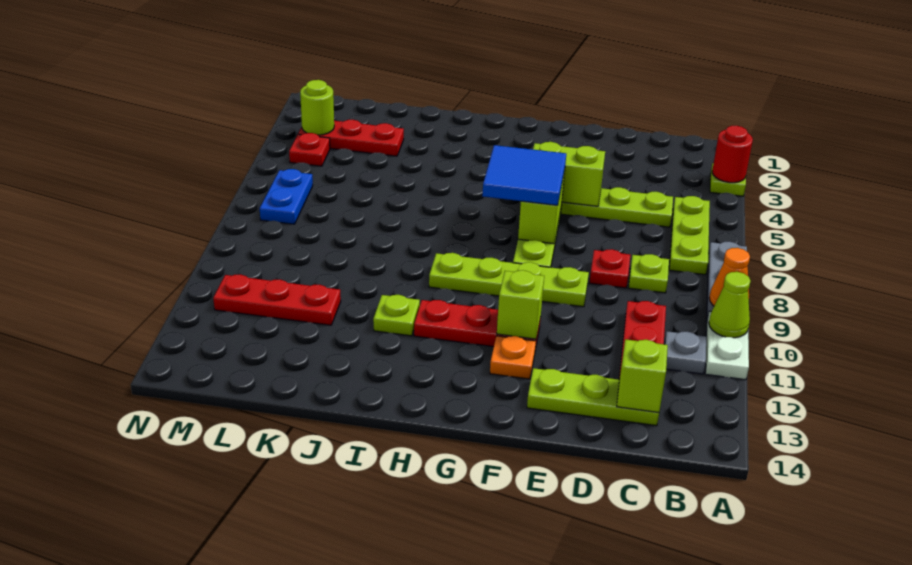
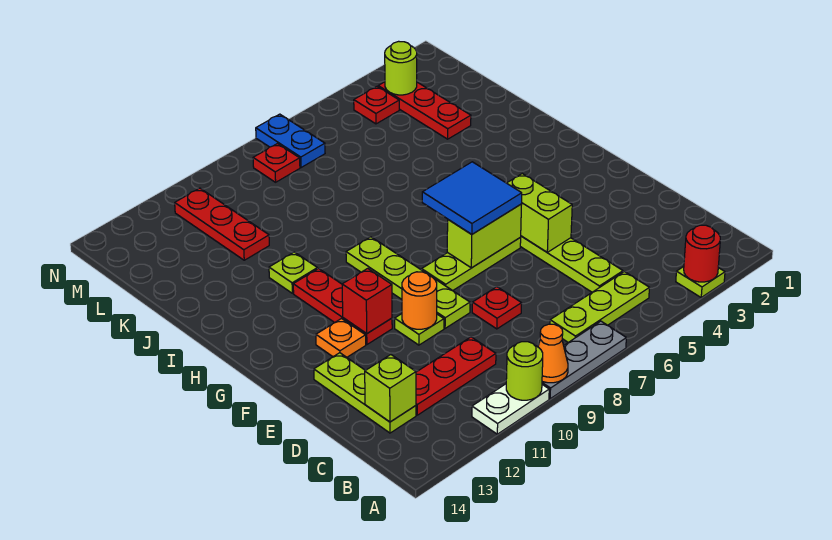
lime 1x1 cone [709,272,751,338] -> lime 1x1 round brick [506,342,543,400]
grey 1x1 plate [665,331,706,374] -> none
lime 1x1 plate [629,254,669,293] -> lime 1x1 plate moved to [395,314,444,345]
none -> orange 1x1 round brick [402,272,437,329]
lime 1x1 brick [497,270,544,339] -> red 1x1 brick [342,268,392,334]
blue 1x2 plate [260,169,313,224] -> blue 1x2 plate turned to [256,114,325,168]
none -> red 1x1 plate [253,144,300,182]

